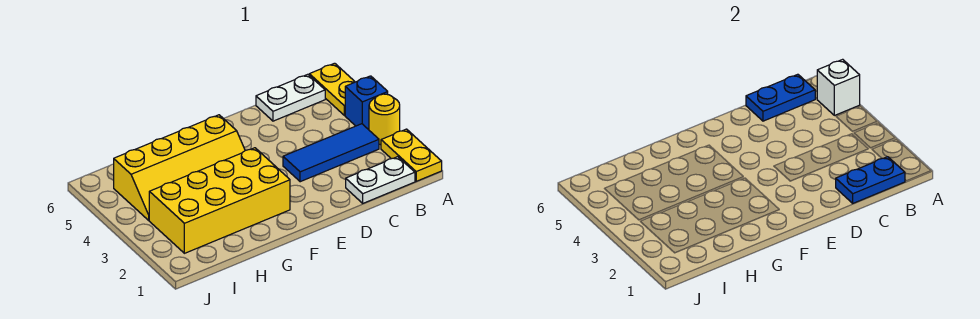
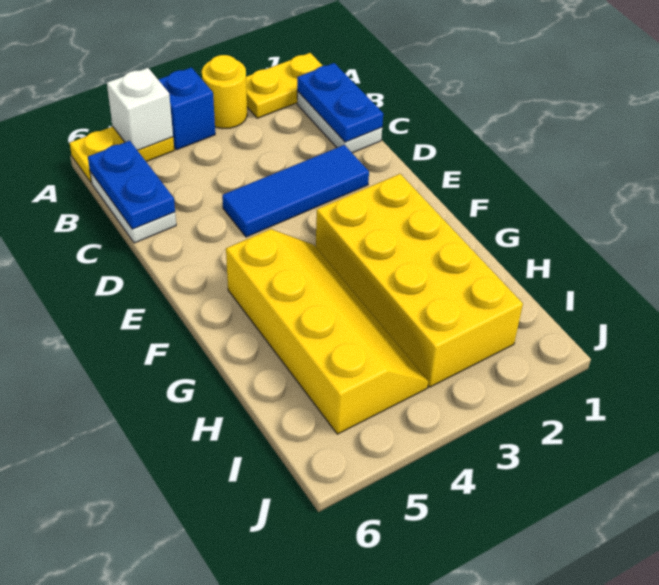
blue 1x3 tile [283,124,379,182] -> blue 1x3 tile turned to [222,145,369,237]

